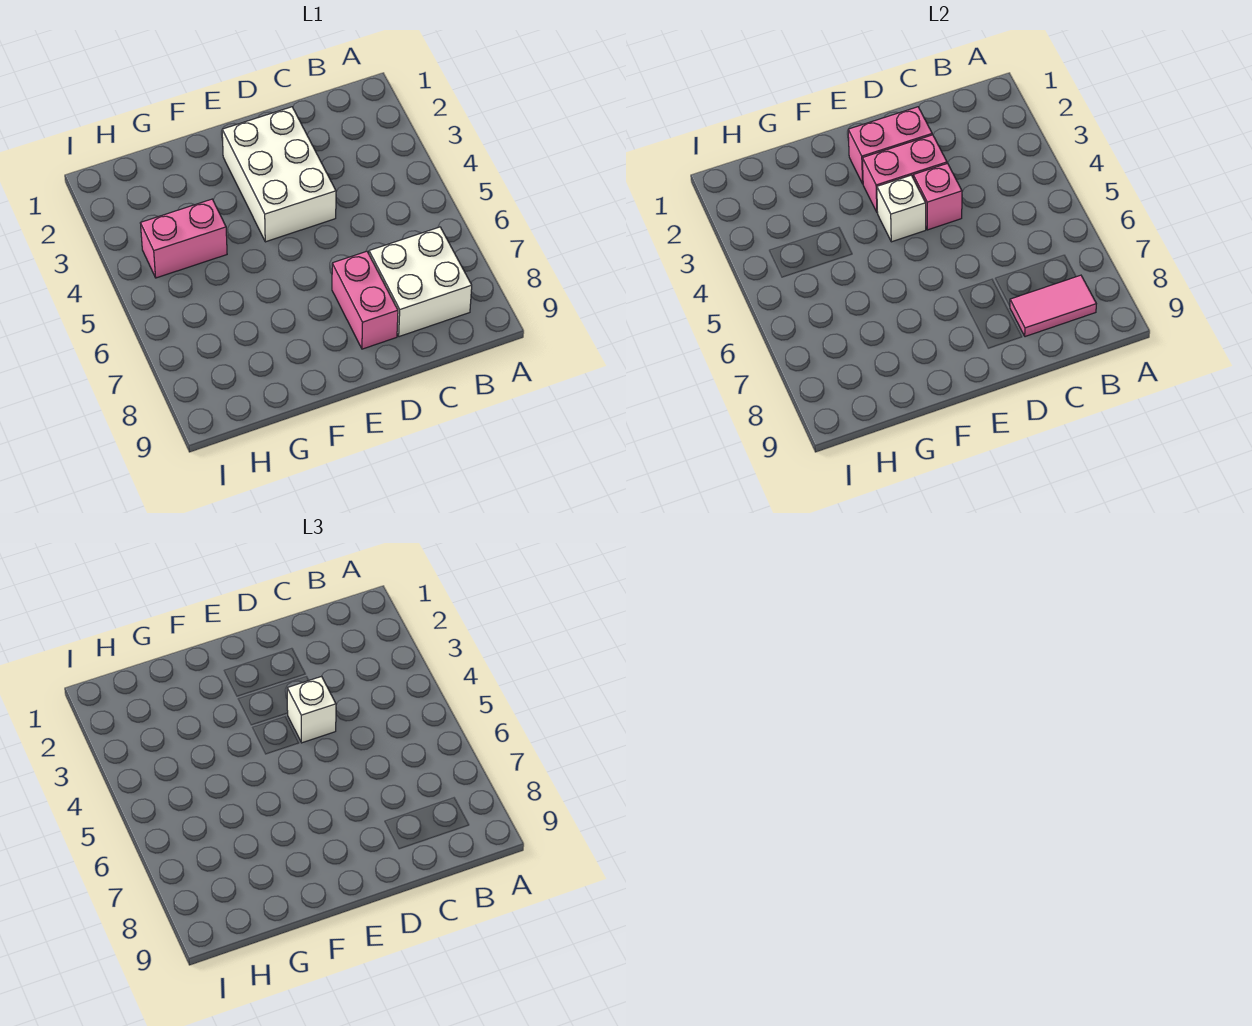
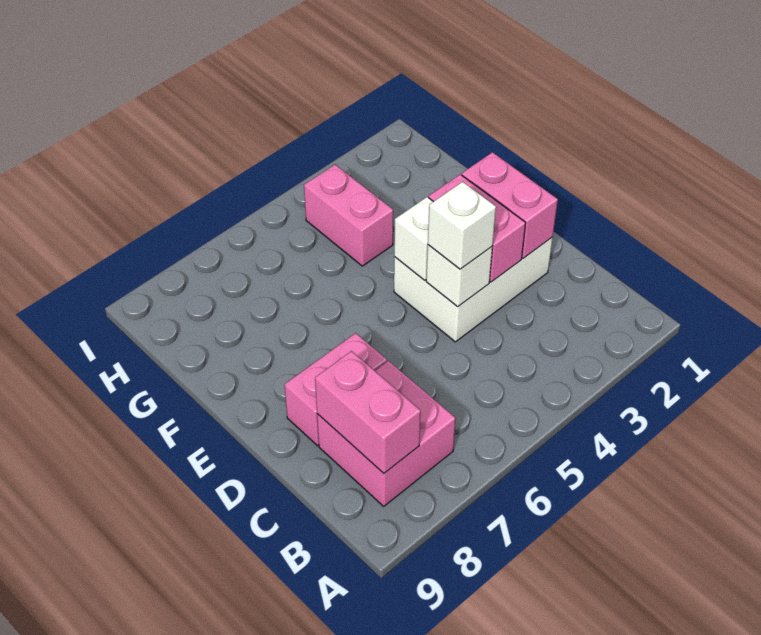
white 2x2 brick [369,227,472,337] -> pink 2x2 brick [317,361,456,506]
pink 1x2 tile [1010,275,1096,337] -> pink 1x2 brick [315,351,421,473]
pink 1x1 brick [913,163,962,230] -> white 1x1 brick [426,245,492,306]

